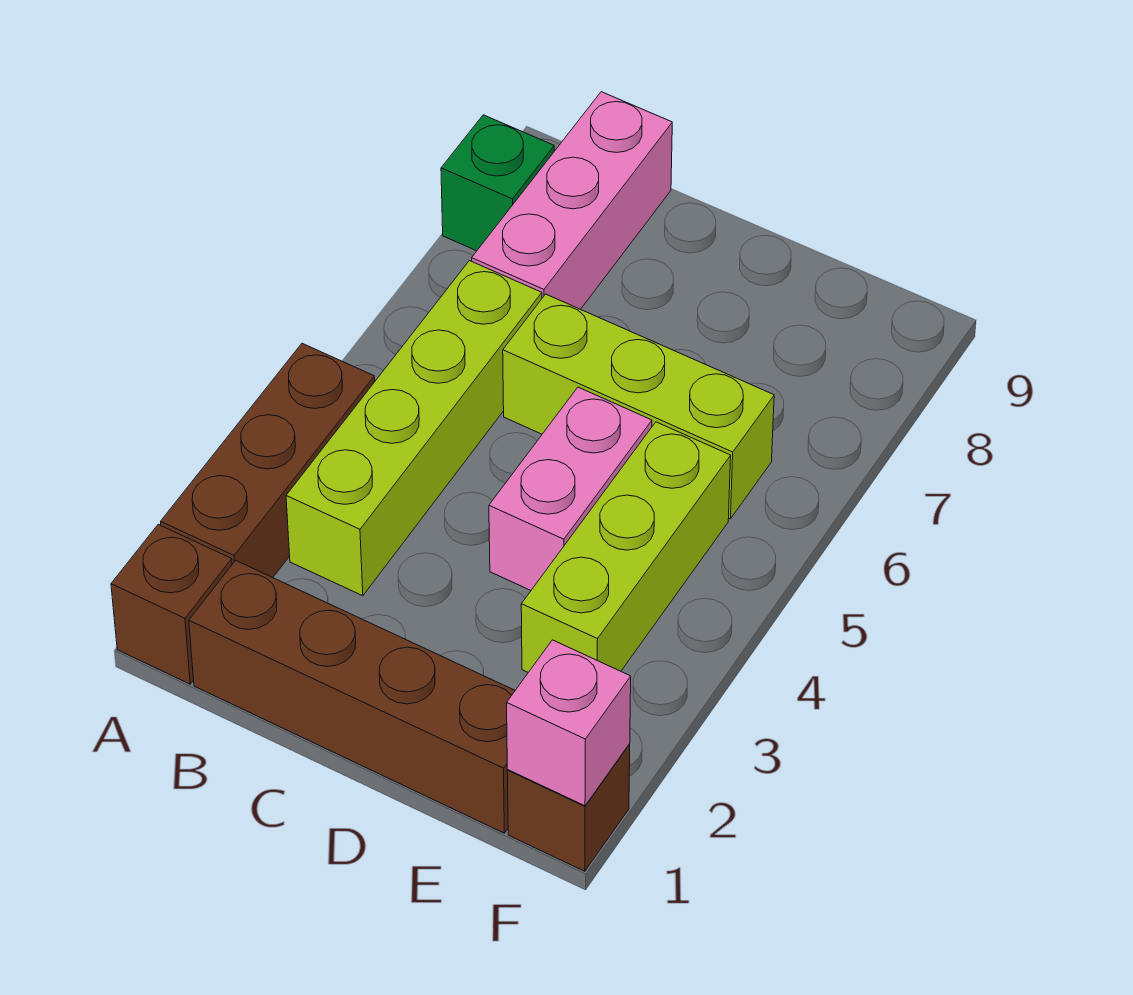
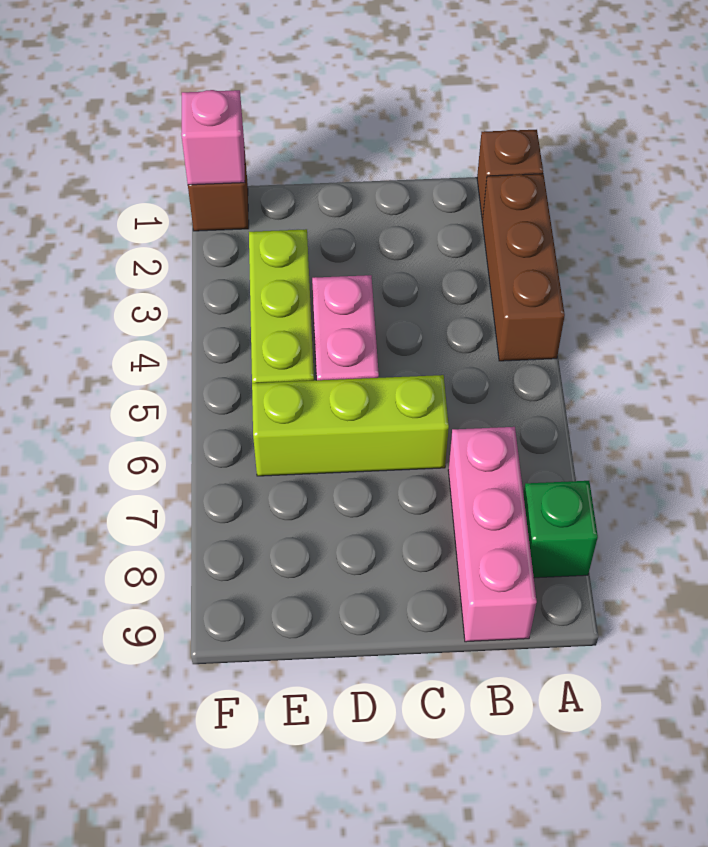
brown 1x4 brick [189,560,515,833] -> none
lime 1x4 brick [286,261,542,596] -> none

